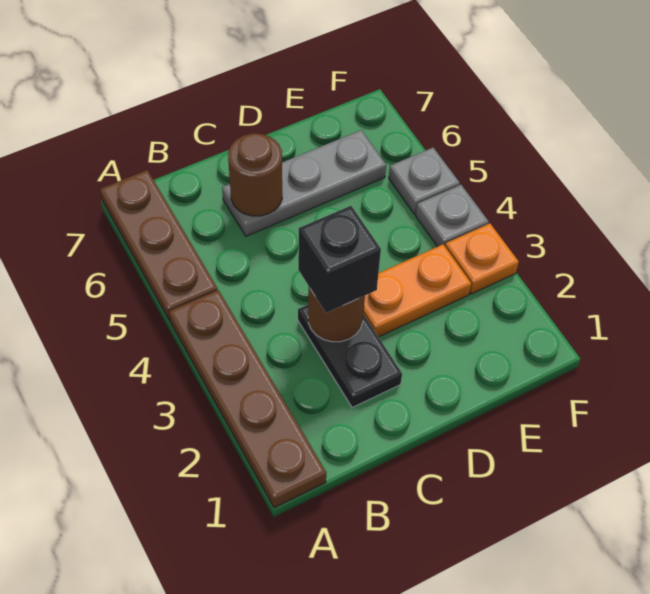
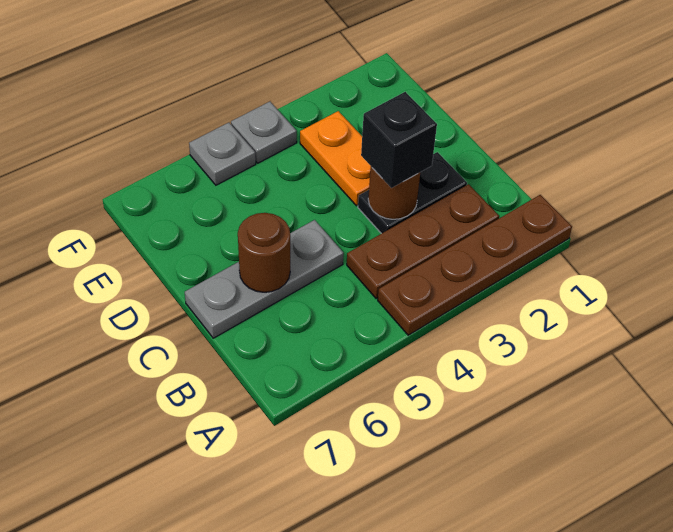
brown 1x3 plate [100,170,217,321] -> brown 1x3 plate moved to [347,184,499,299]
grey 1x3 plate [222,130,386,236] -> grey 1x3 plate turned to [185,220,344,338]
orange 1x1 plate [445,224,519,294] -> none

